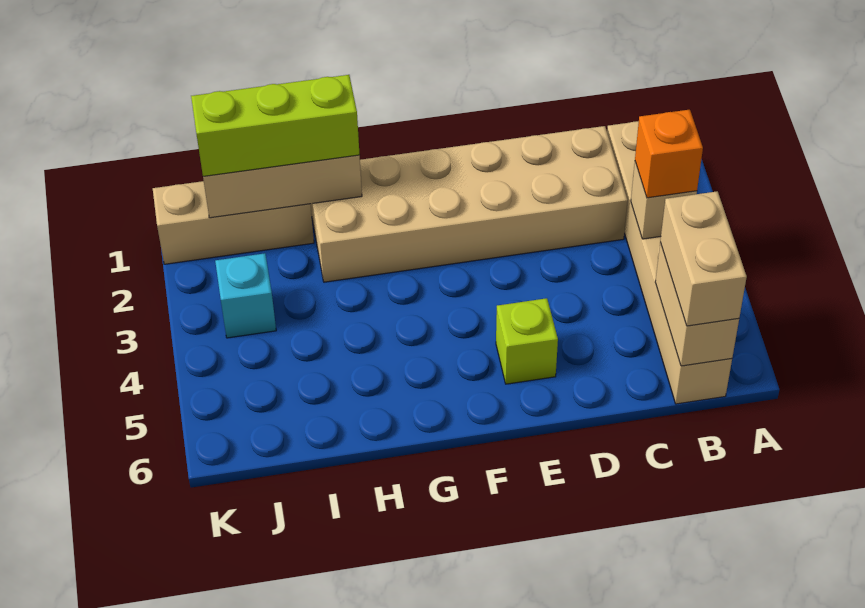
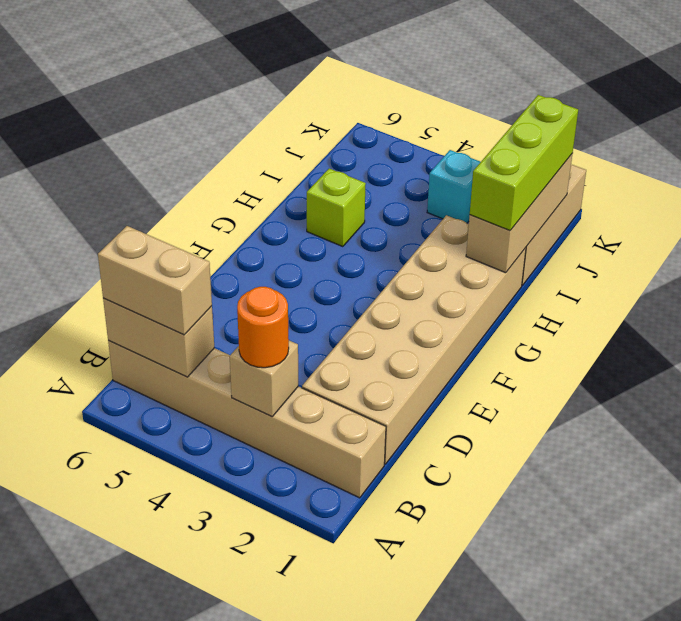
orange 1x1 brick [635,110,703,198] -> orange 1x1 round brick [237,287,289,368]
lime 1x1 brick [496,298,558,384] -> lime 1x1 brick moved to [307,168,366,247]

